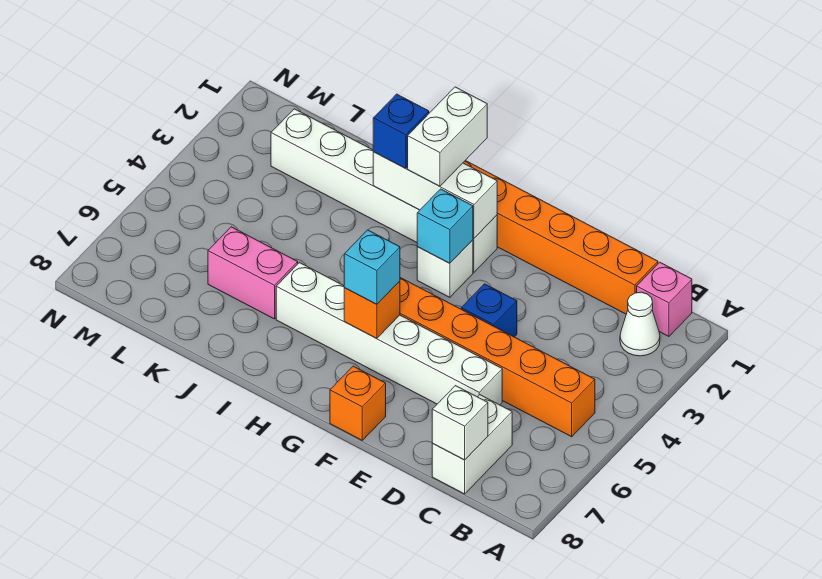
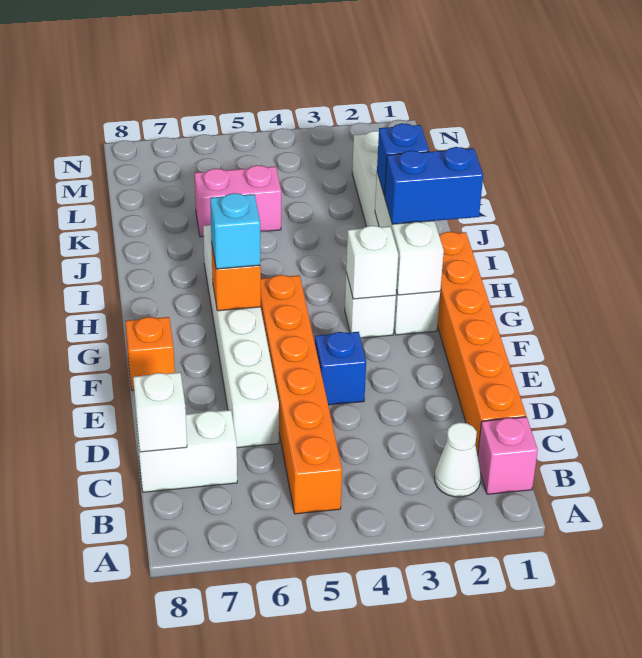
cyan 1x1 brick [417,189,473,263] -> white 1x1 brick [346,226,398,299]
white 1x2 brick [408,87,487,186] -> blue 1x2 brick [385,147,483,224]
pink 1x2 brick [208,227,298,319] -> pink 1x2 brick turned to [195,165,281,237]

